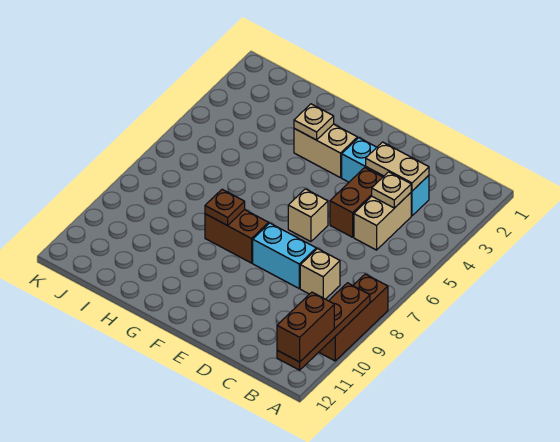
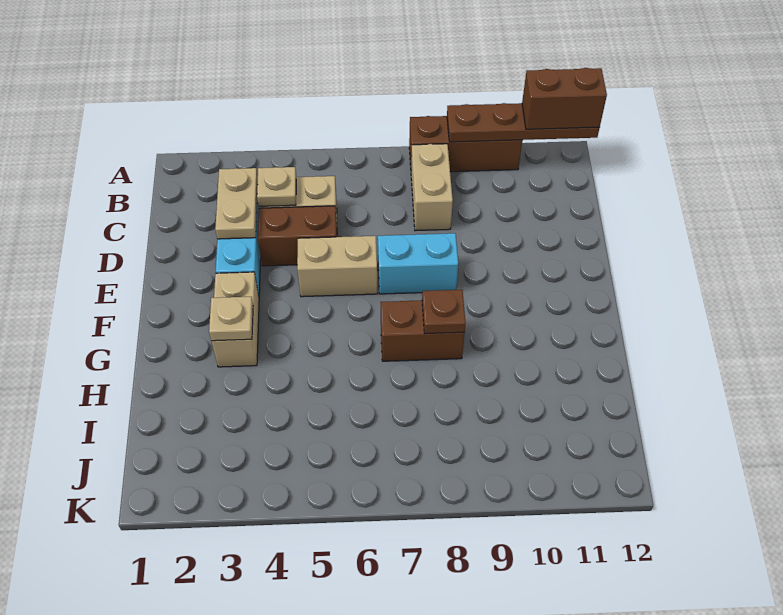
tan 1x1 brick [300,249,340,299] -> tan 1x2 brick [411,144,453,231]
cyan 1x2 brick [253,223,316,288] -> cyan 1x2 brick turned to [378,233,458,294]
tan 1x1 brick [288,189,328,242] -> tan 1x2 brick [297,236,378,297]
brown 1x2 brick [205,210,269,263] -> brown 1x2 brick turned to [381,300,465,361]

